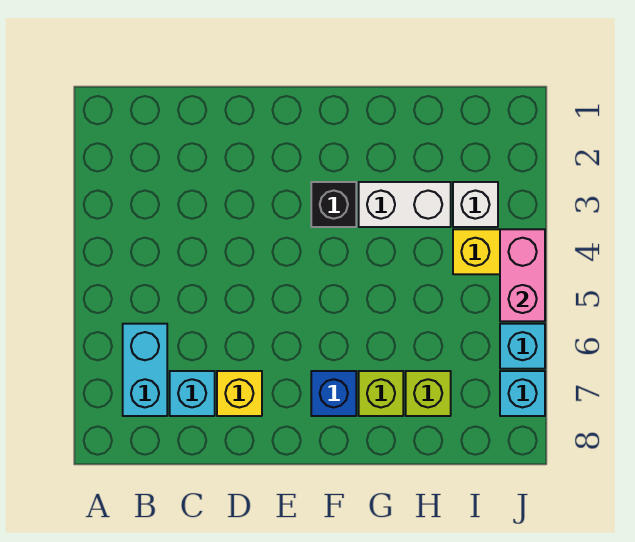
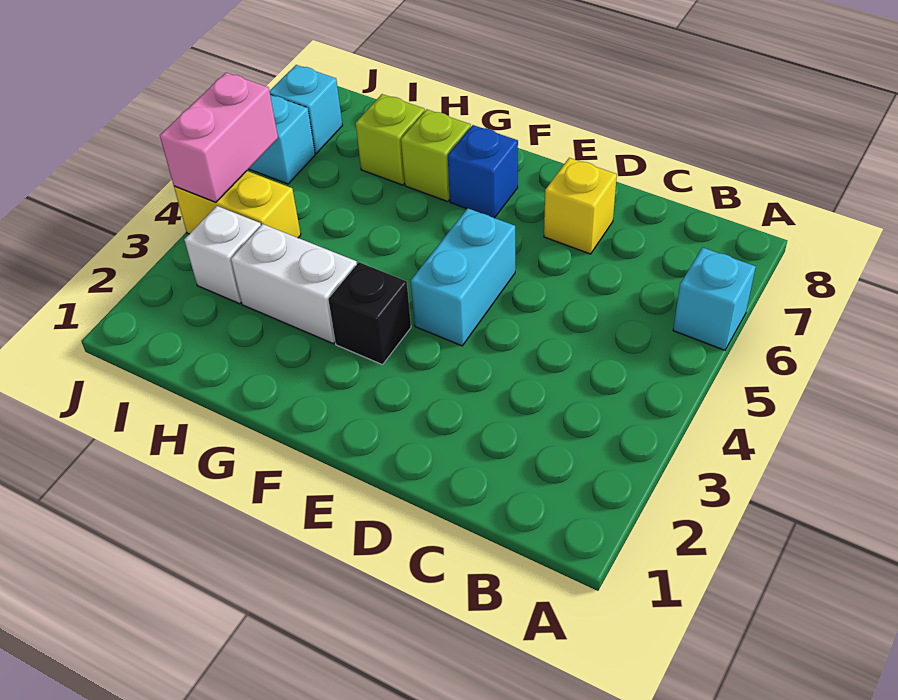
cyan 1x2 brick [123,324,167,416] -> cyan 1x2 brick moved to [411,208,515,346]
cyan 1x1 brick [170,371,215,416] -> cyan 1x1 brick moved to [673,248,756,350]

